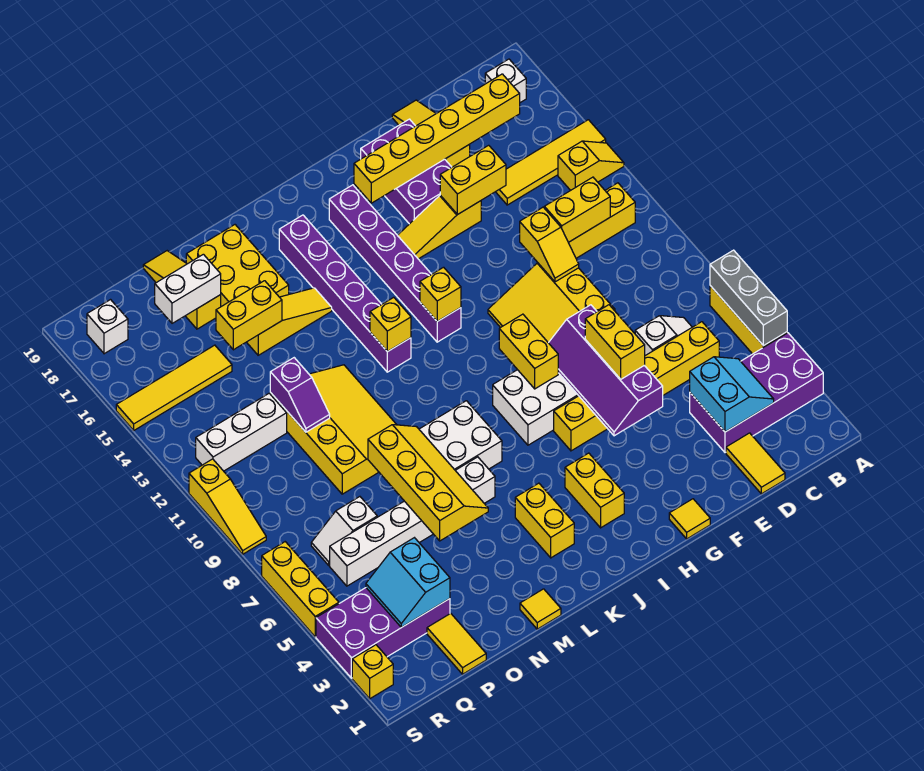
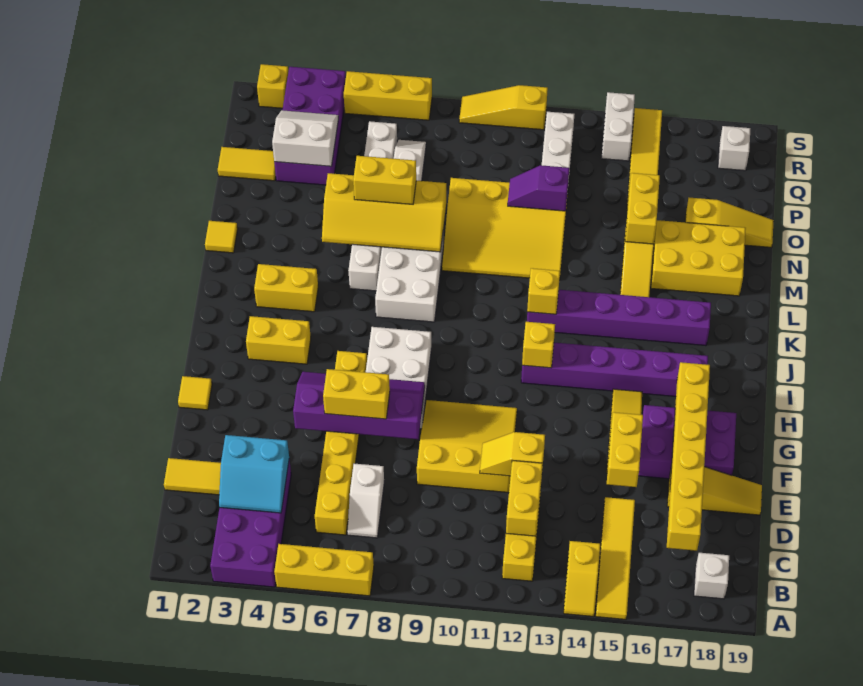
grey 1x3 brick [710,250,787,346] -> none
yellow 1x2 brick [499,314,558,389] -> yellow 1x2 brick moved to [353,156,416,204]
white 1x2 brick [155,254,221,323] -> white 1x2 brick moved to [602,92,635,161]
cyan 2x2 slope [366,538,450,627] -> white 2x2 slope [272,110,338,166]

